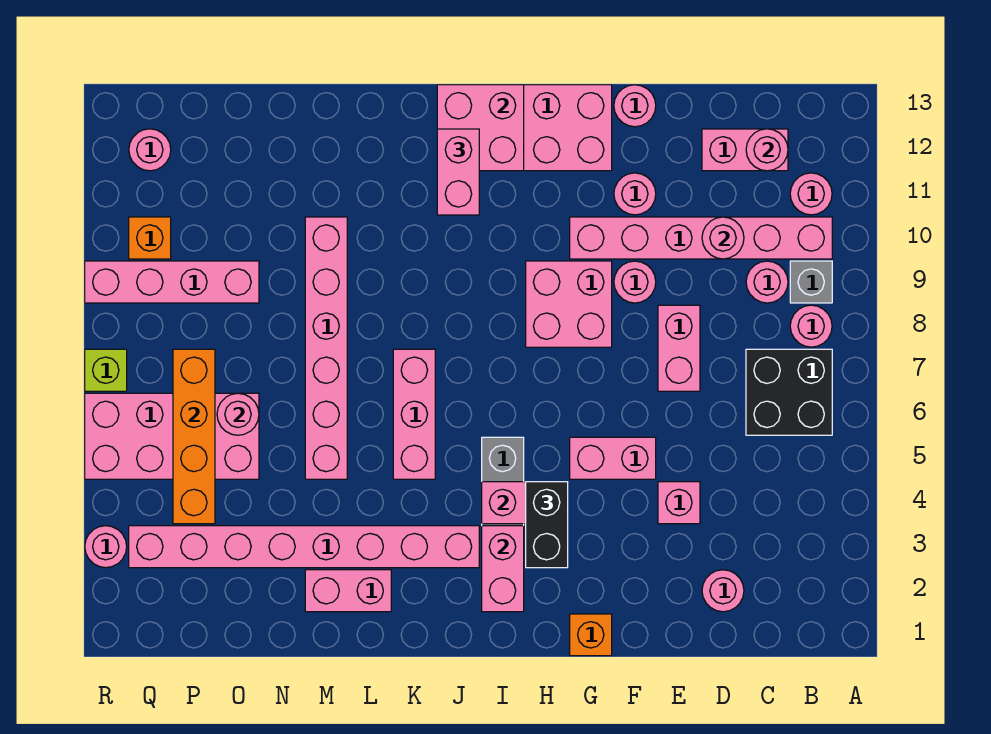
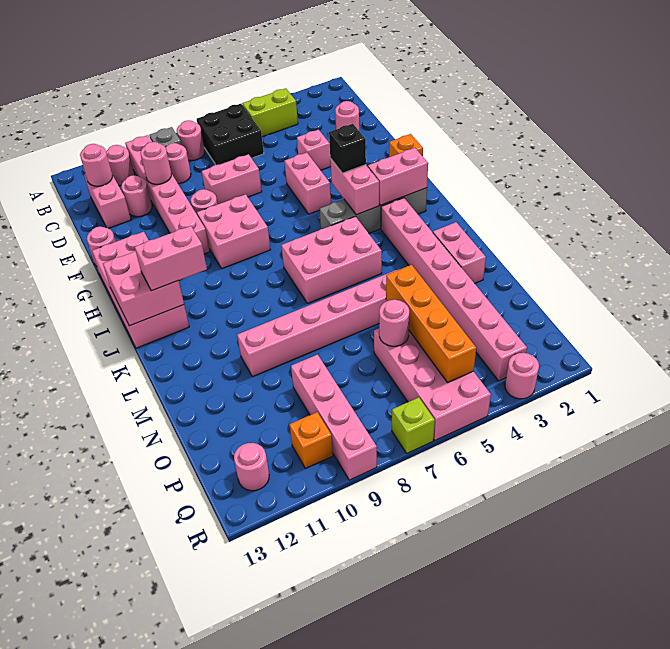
none -> lime 1x2 brick [242,88,298,137]
pink 1x1 round brick [614,173,656,215] -> pink 1x1 round brick moved to [121,175,152,217]
black 1x2 brick [526,482,568,568] -> black 1x1 brick [329,124,366,173]
pink 1x3 brick [393,349,435,479] -> pink 2x3 brick [281,216,382,304]
orange 1x4 brick [173,349,215,524] -> orange 1x4 brick turned to [386,265,476,382]

